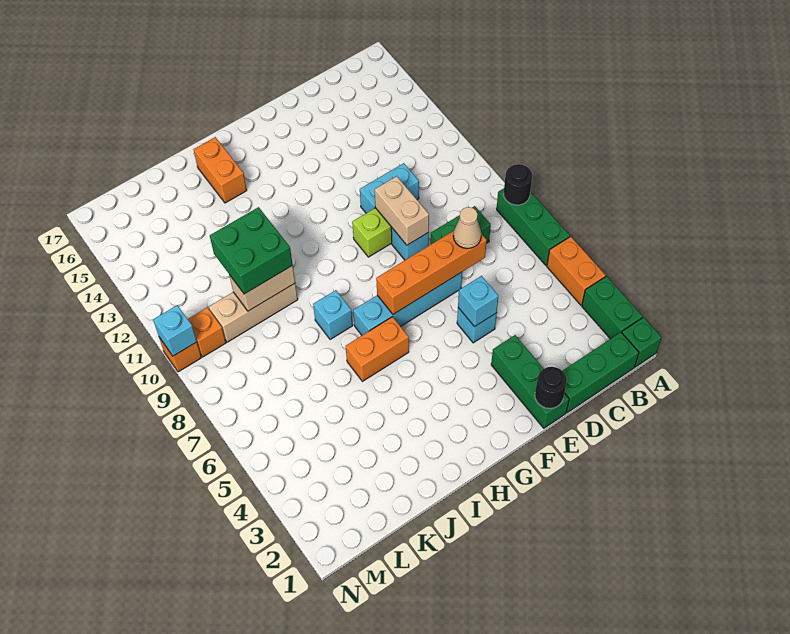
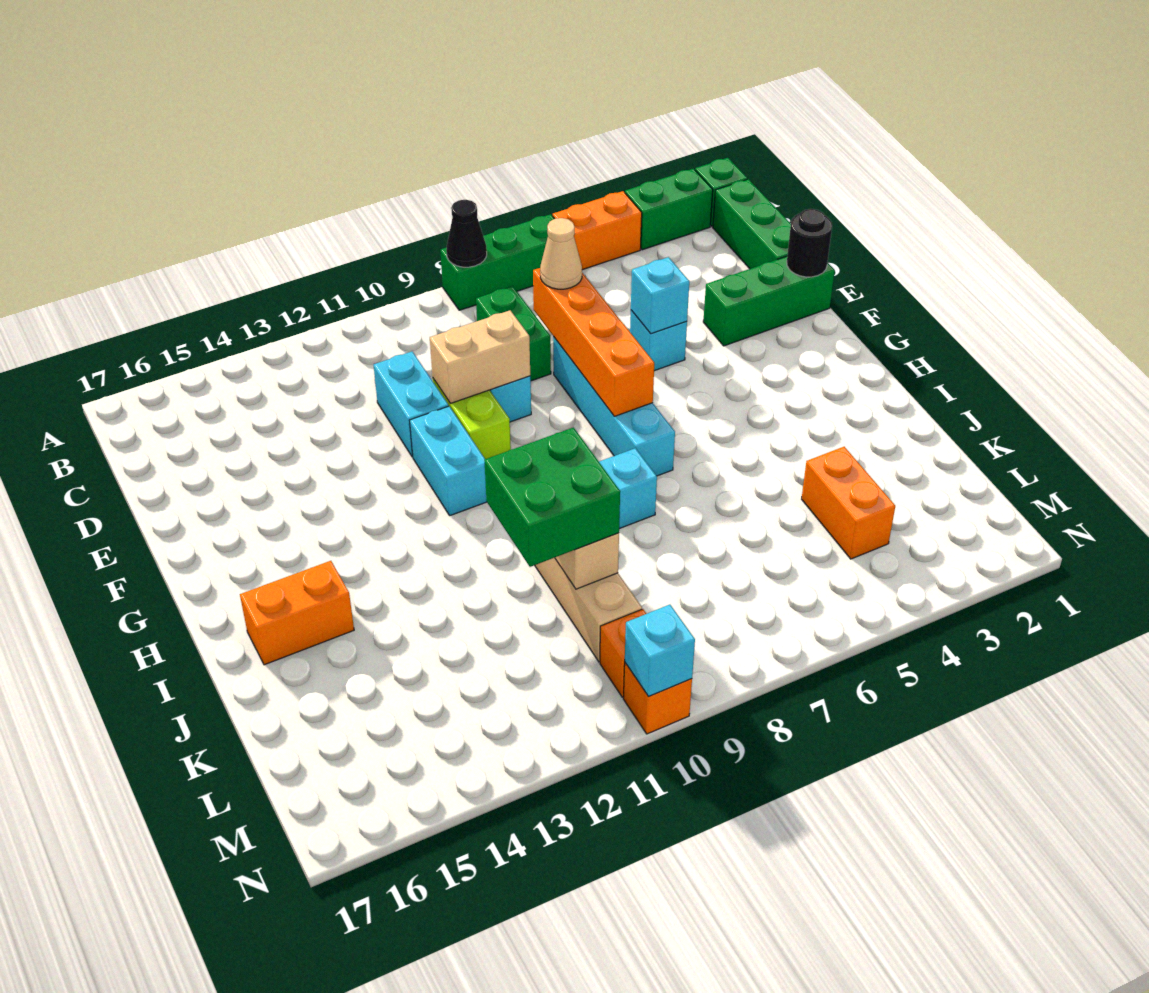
black 1x1 round brick [504,164,532,205] -> black 1x1 cone [446,200,487,267]
none -> cyan 1x2 brick [410,406,487,516]
orange 1x2 brick [346,317,409,381] -> orange 1x2 brick moved to [802,447,895,559]

